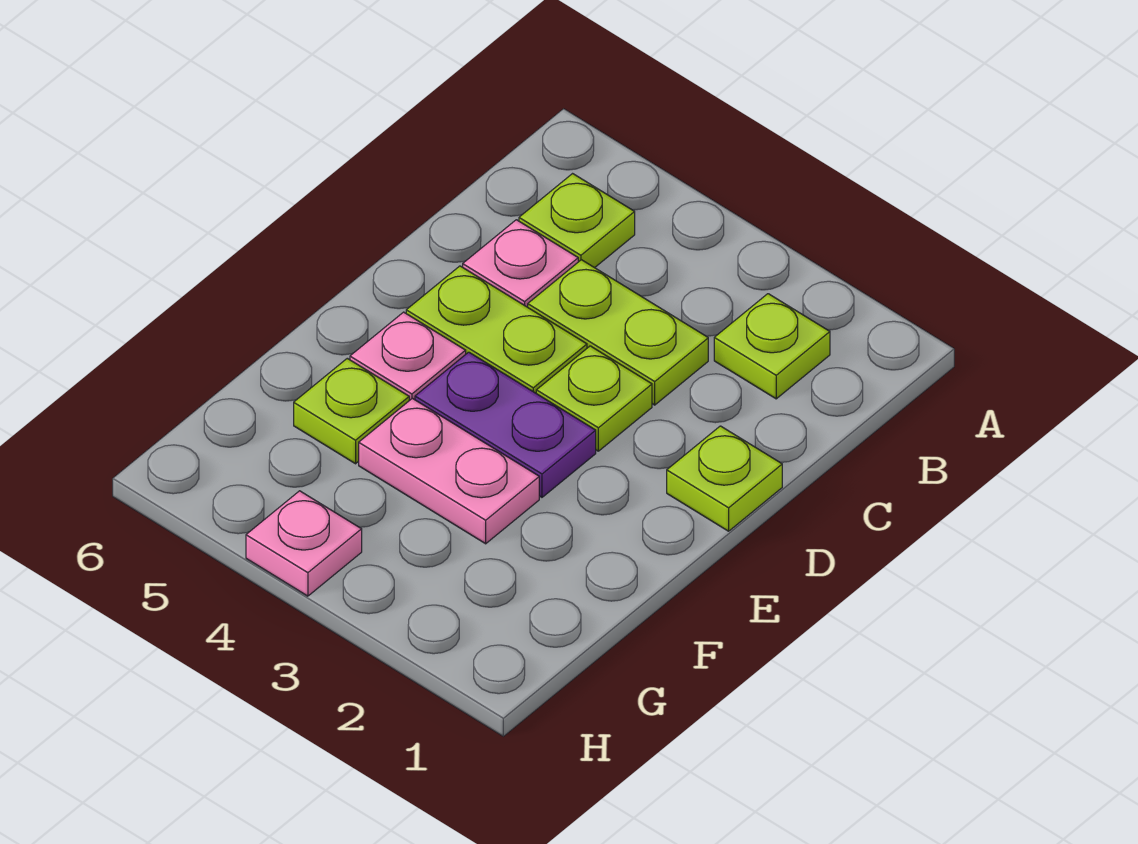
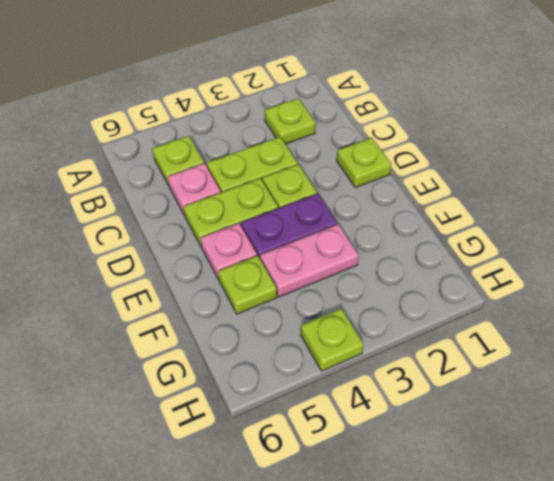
pink 1x1 plate [246,491,362,596] -> lime 1x1 plate [301,309,364,371]

